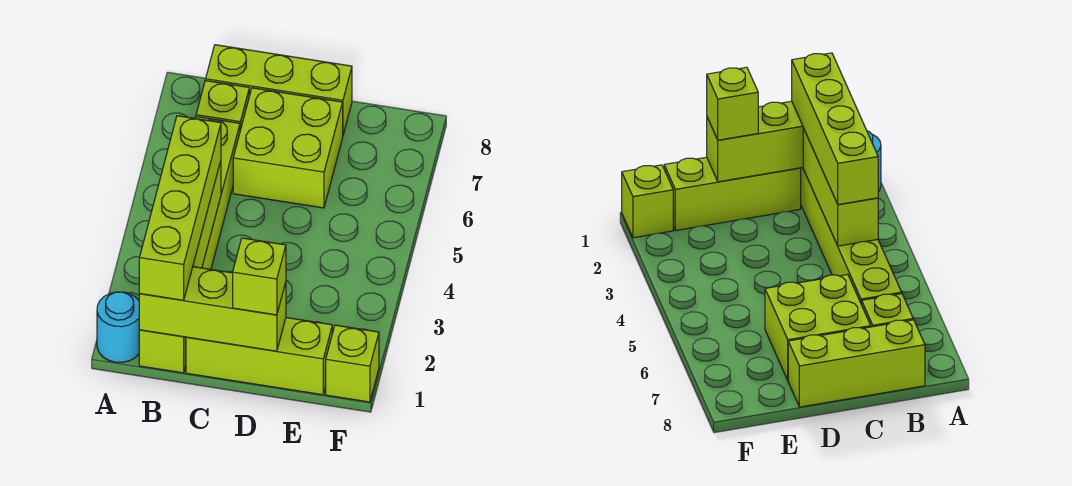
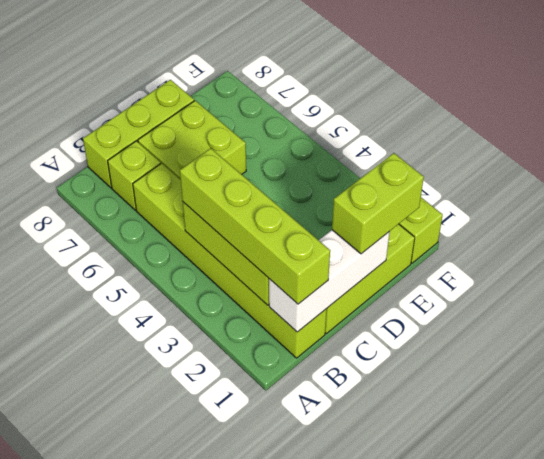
cyan 1x1 round brick [97,292,139,362] -> none
lime 1x3 brick [139,267,286,351] -> white 1x3 brick [269,230,390,332]
lime 1x1 brick [233,238,286,315] -> lime 1x2 brick [332,153,424,254]

